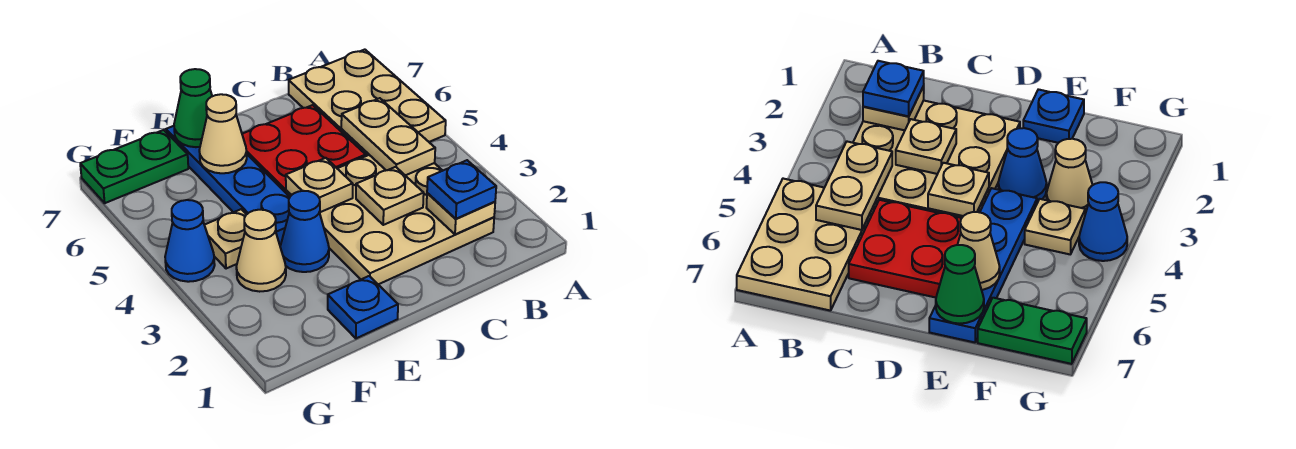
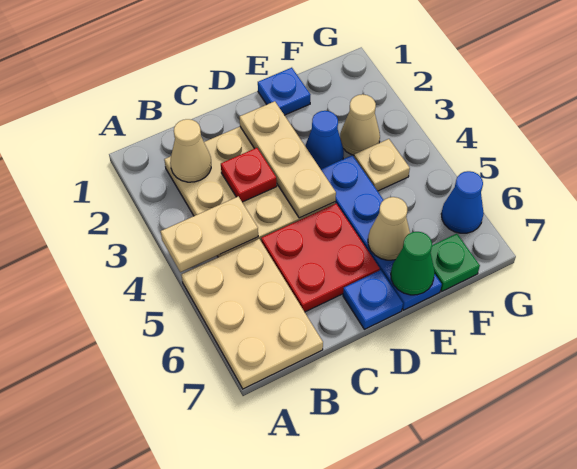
tan 1x1 plate [426,193,495,234] -> tan 1x1 cone [170,119,211,182]
blue 1x1 plate [427,160,496,219] -> blue 1x1 plate moved to [343,270,403,329]
tan 1x2 plate [341,98,435,175] -> tan 1x2 plate turned to [161,196,258,272]
tan 1x1 plate [356,167,424,225] -> red 1x1 plate [221,148,277,202]
tan 1x1 plate [286,158,353,213] -> tan 1x3 plate [239,101,336,218]
green 1x2 plate [80,130,188,203] -> green 1x1 plate [431,234,480,291]
blue 1x1 cone [165,200,215,282] -> blue 1x1 cone moved to [441,171,484,233]

